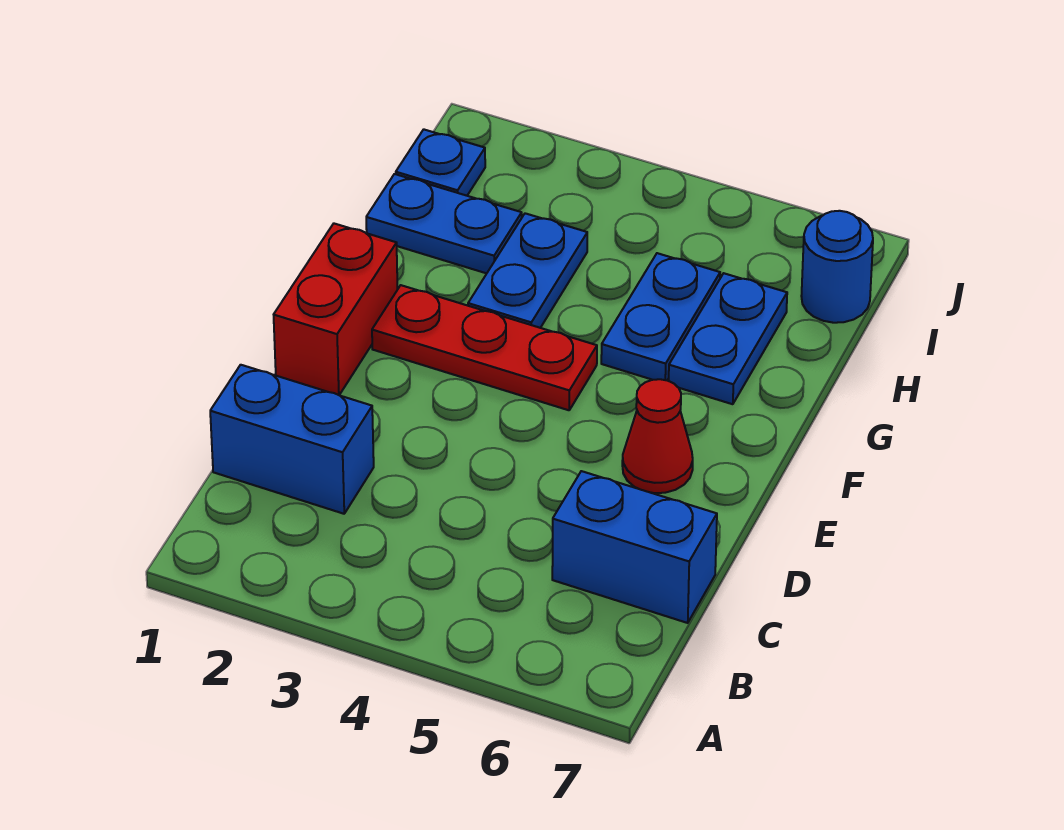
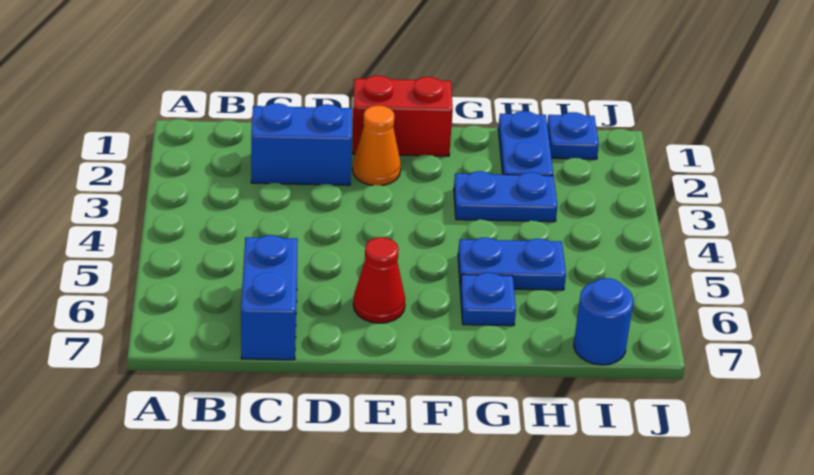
blue 1x2 brick [210,365,374,514] -> blue 1x2 brick turned to [251,103,352,185]
none -> orange 1x1 cone [353,106,401,185]
red 1x3 plate [372,285,597,410] -> none
blue 1x2 plate [669,273,787,404] -> blue 1x1 plate [460,273,516,326]

